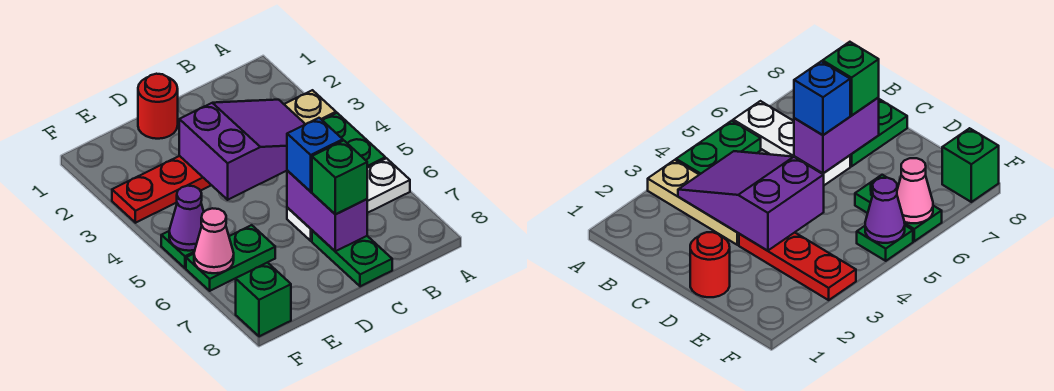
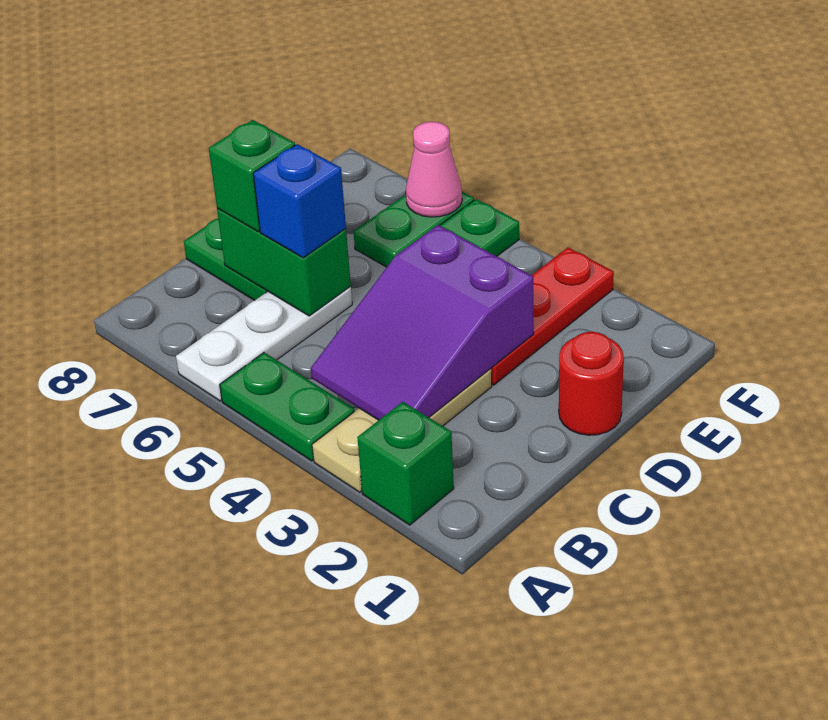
purple 1x2 brick [287,171,367,251] -> green 1x2 brick [217,208,351,316]
purple 1x1 cone [169,186,204,251] -> none
green 1x1 brick [236,262,291,336] -> green 1x1 brick moved to [357,402,454,525]

